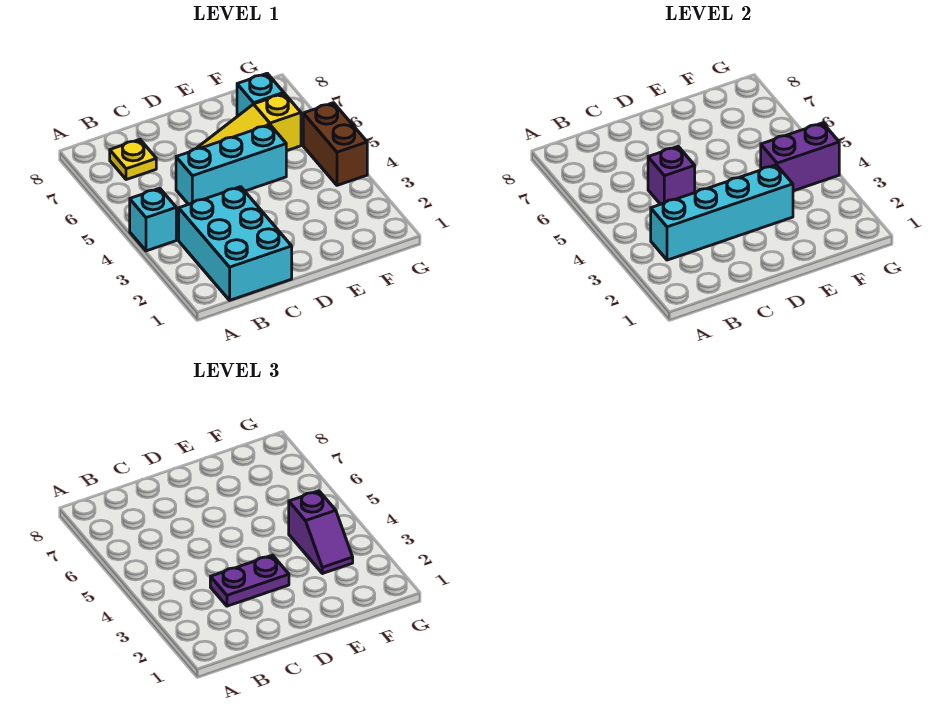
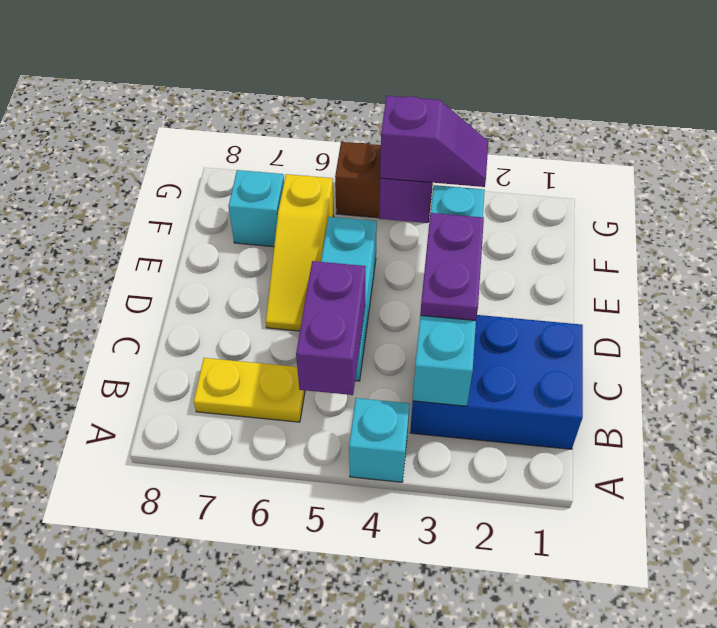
cyan 2x3 brick [179,187,292,300] -> blue 2x3 brick [410,315,583,449]
yellow 1x1 plate [110,139,156,180] -> yellow 1x2 plate [194,358,305,422]
purple 1x1 brick [648,146,695,204] -> purple 1x2 brick [296,261,366,395]

